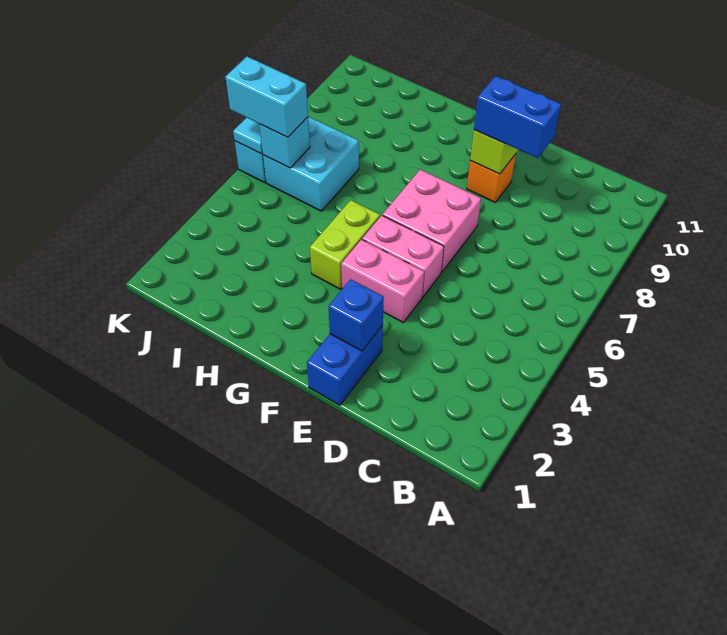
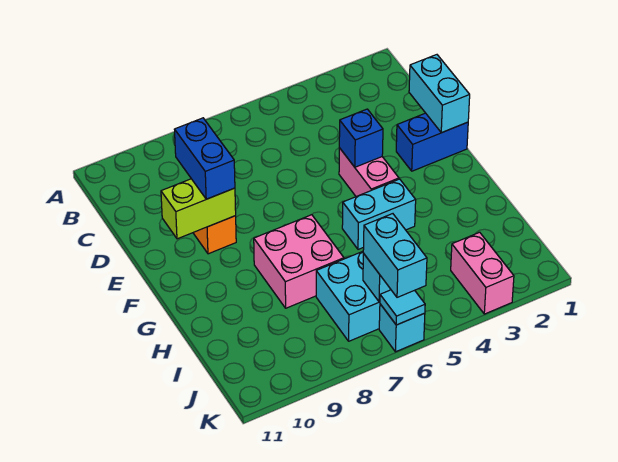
none -> cyan 1x2 brick [409,55,470,133]
blue 1x1 brick [329,279,384,351] -> blue 1x1 brick moved to [339,109,383,167]
pink 1x2 brick [362,215,444,297] -> pink 1x2 brick moved to [451,232,514,314]
pink 2x2 brick [383,169,481,272] -> pink 2x2 brick moved to [254,215,344,308]
lime 1x2 brick [310,200,380,289] -> cyan 1x2 brick [342,179,416,249]

